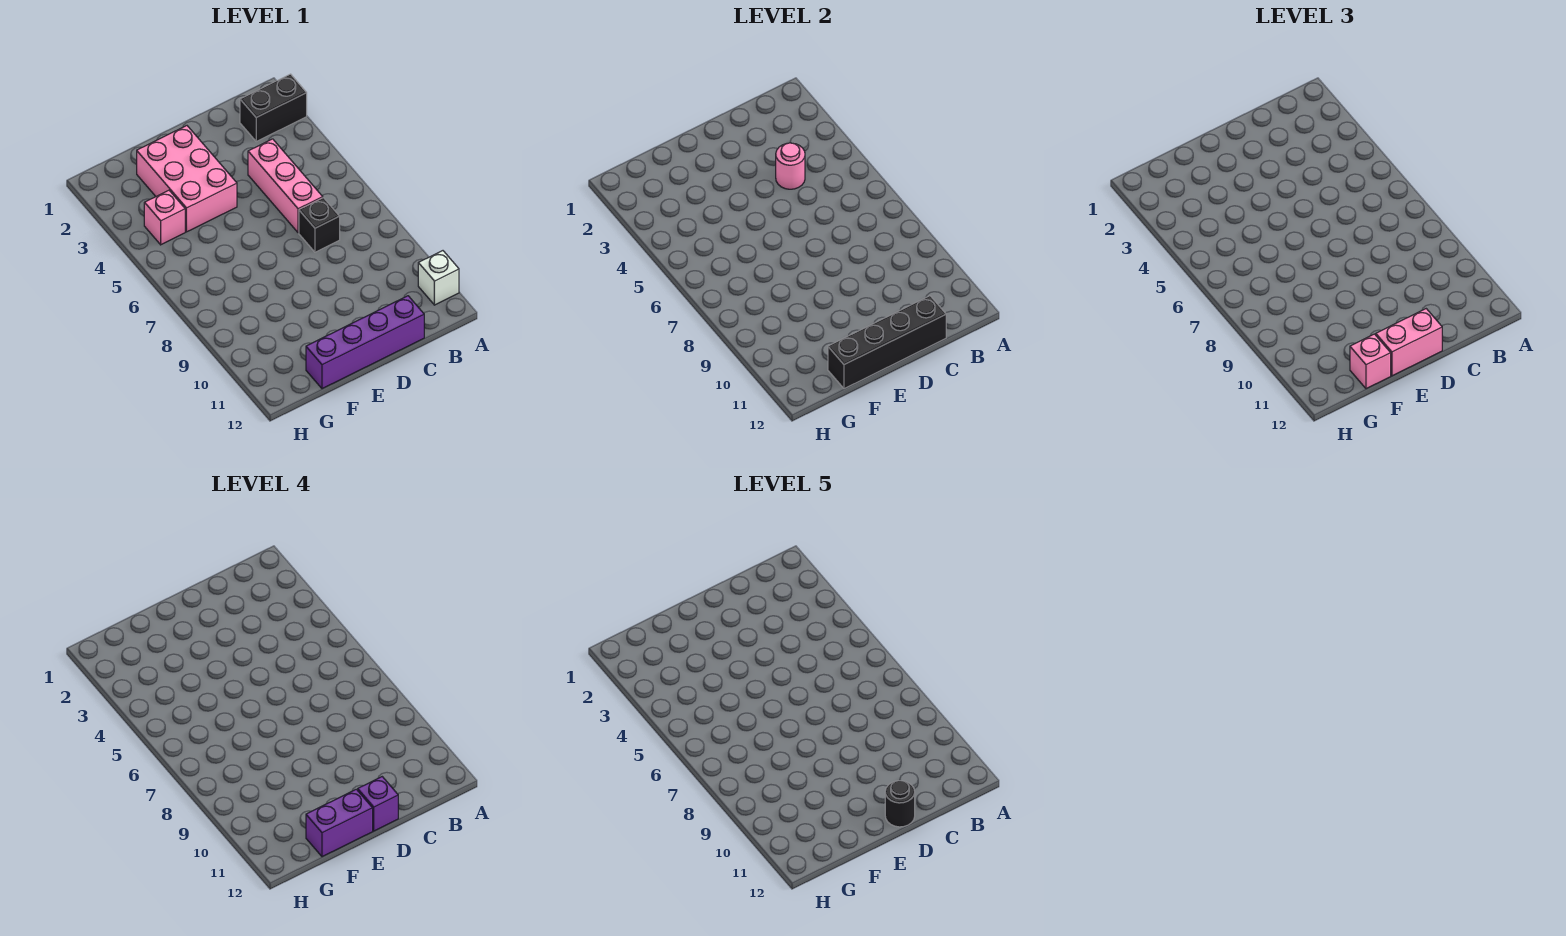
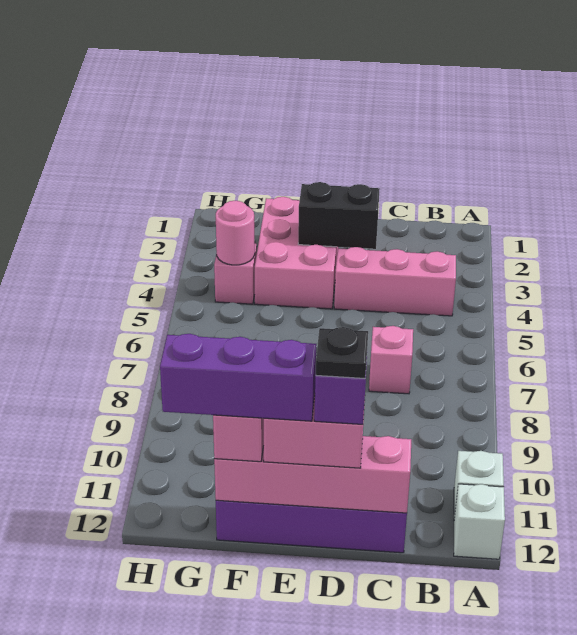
black 1x2 brick [240,74,307,141] -> black 1x2 brick moved to [298,182,379,249]
none -> white 1x1 brick [454,484,505,559]
pink 1x3 brick [248,139,323,233] -> pink 1x3 brick turned to [334,247,456,316]
pink 1x1 round brick [776,143,805,189] -> pink 1x1 round brick moved to [216,201,255,265]
black 1x1 brick [299,198,340,252] -> pink 1x1 brick [369,326,413,394]
black 1x4 brick [828,296,946,389] -> pink 1x4 brick [214,436,411,513]
black 1x1 round brick [885,781,915,827] -> black 1x1 plate [316,327,368,378]
purple 1x2 brick [306,789,373,857] -> purple 1x3 brick [160,334,316,421]

